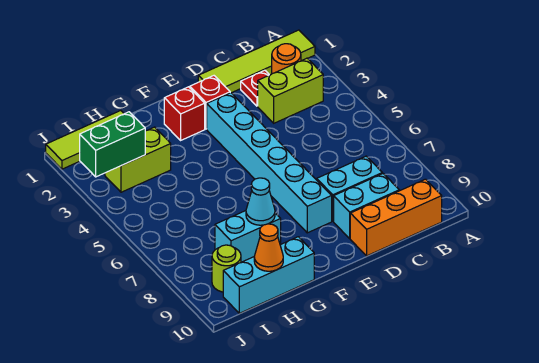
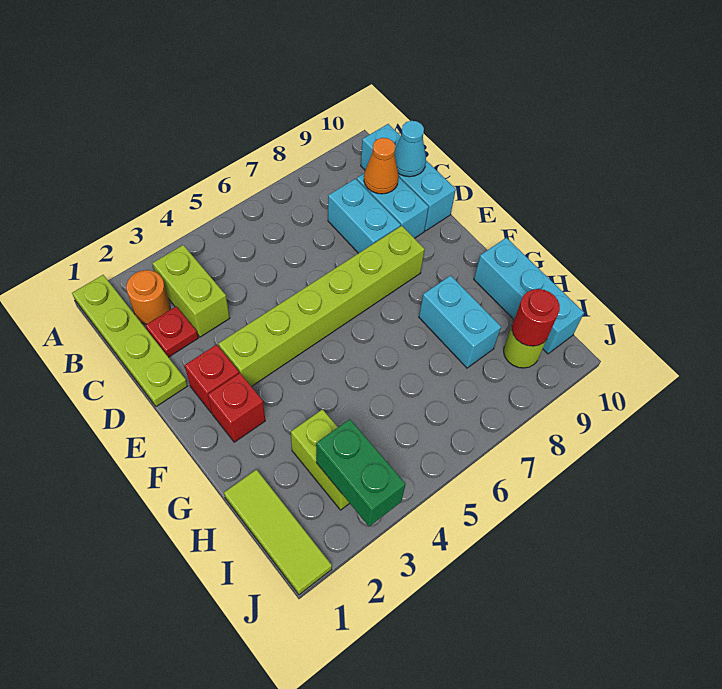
lime 1x4 tile [198,30,315,93] -> lime 1x4 plate [72,275,187,407]
orange 1x3 brick [350,179,442,256] -> cyan 1x3 brick [361,124,456,231]
cyan 1x6 brick [207,93,332,233] -> lime 1x6 brick [218,226,425,387]
cyan 1x1 cone [246,178,275,225] -> cyan 1x1 cone moved to [394,121,426,177]
orange 1x1 cone [254,224,283,271] -> orange 1x1 cone moved to [364,138,399,194]
none -> red 1x1 round brick [512,289,560,346]

